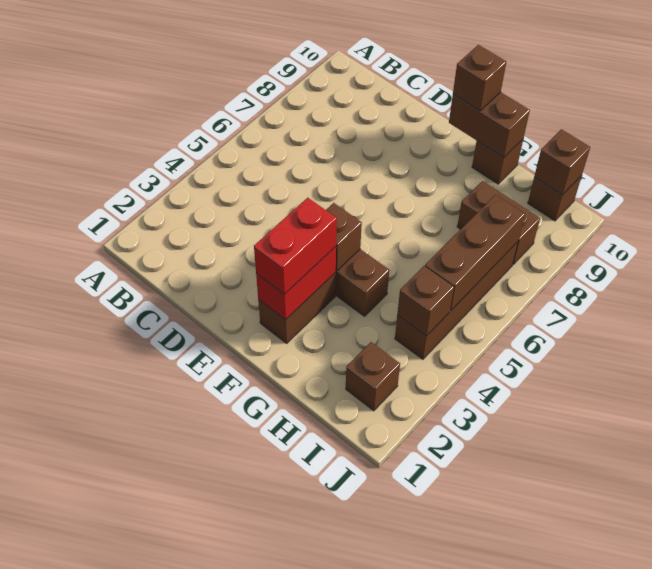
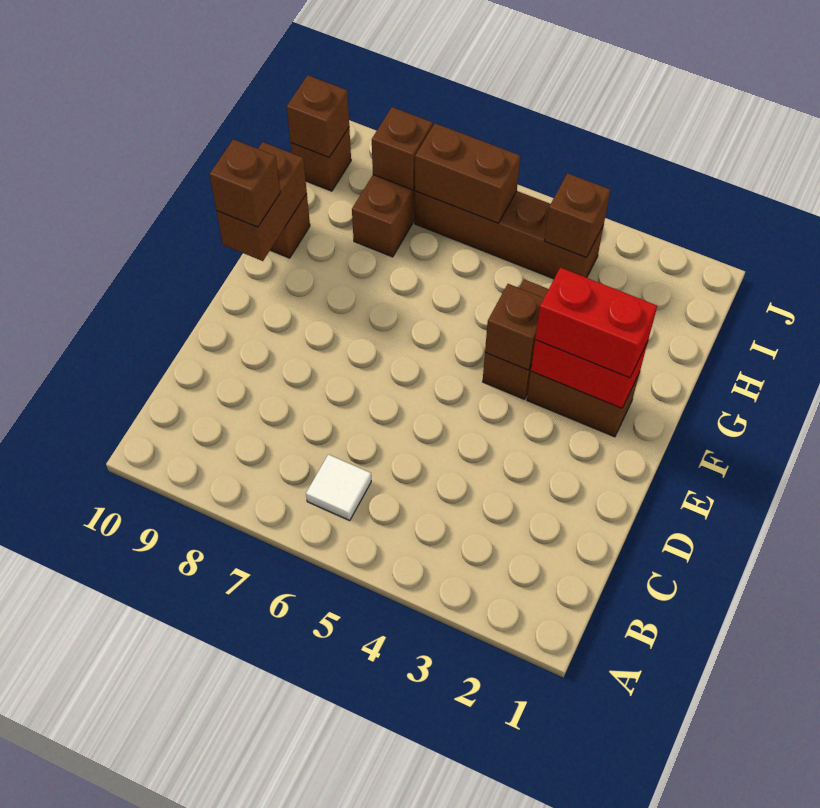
none -> white 1x1 tile [306,454,371,521]
brown 1x1 brick [346,342,400,411] -> brown 1x1 brick moved to [372,107,433,190]
brown 1x3 brick [425,195,525,311] -> brown 1x2 brick [415,123,520,223]

